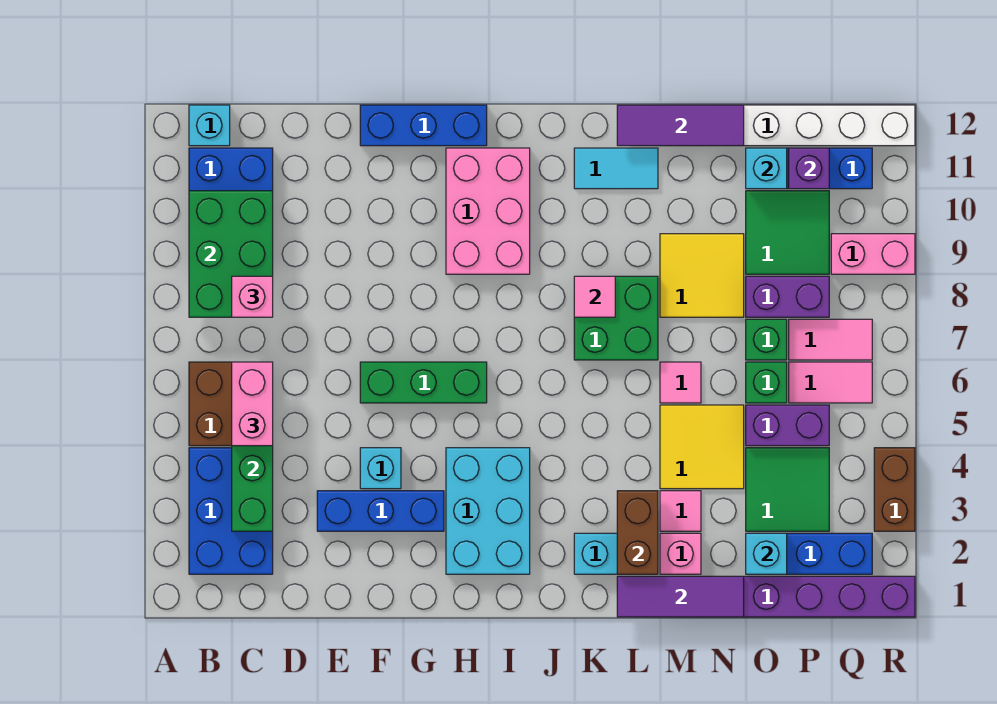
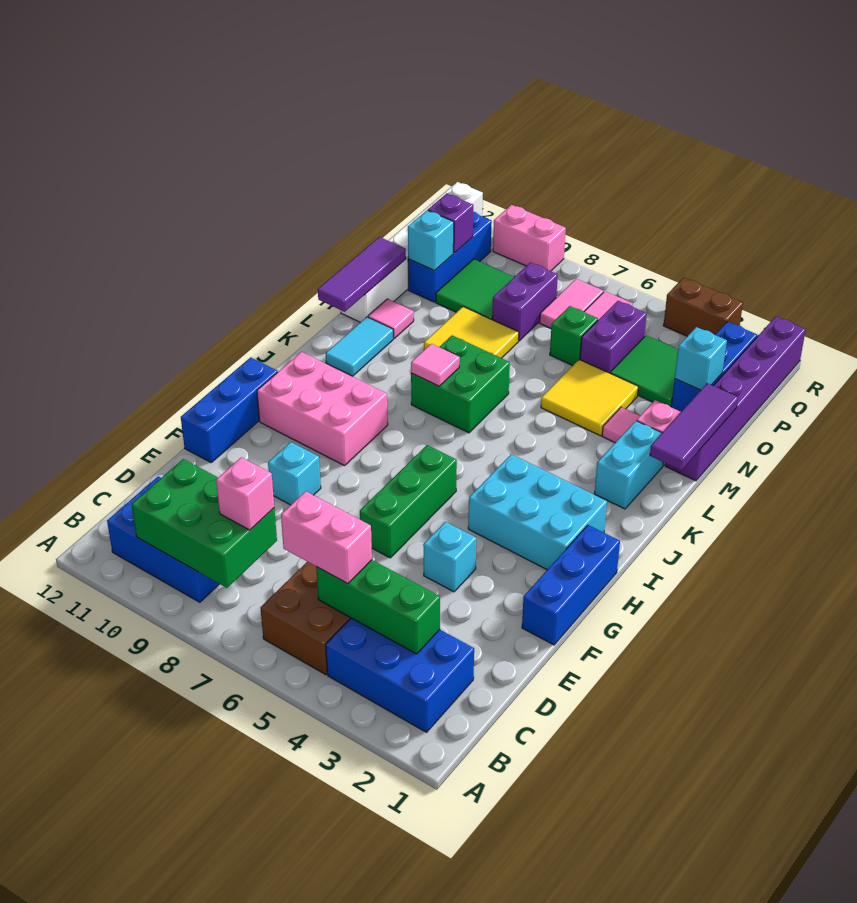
cyan 1x1 brick [189,105,230,146] -> cyan 1x1 brick moved to [268,442,321,505]
blue 1x3 brick [317,491,444,531] -> blue 1x3 brick moved to [522,525,620,645]
brown 1x2 brick [617,491,658,574] -> none
pink 1x1 tile [660,362,701,403] -> pink 1x1 tile moved to [368,299,414,338]
green 1x1 brick [746,319,787,360] -> none
pink 1x2 brick [831,234,915,274] -> pink 1x2 brick turned to [493,205,566,271]

